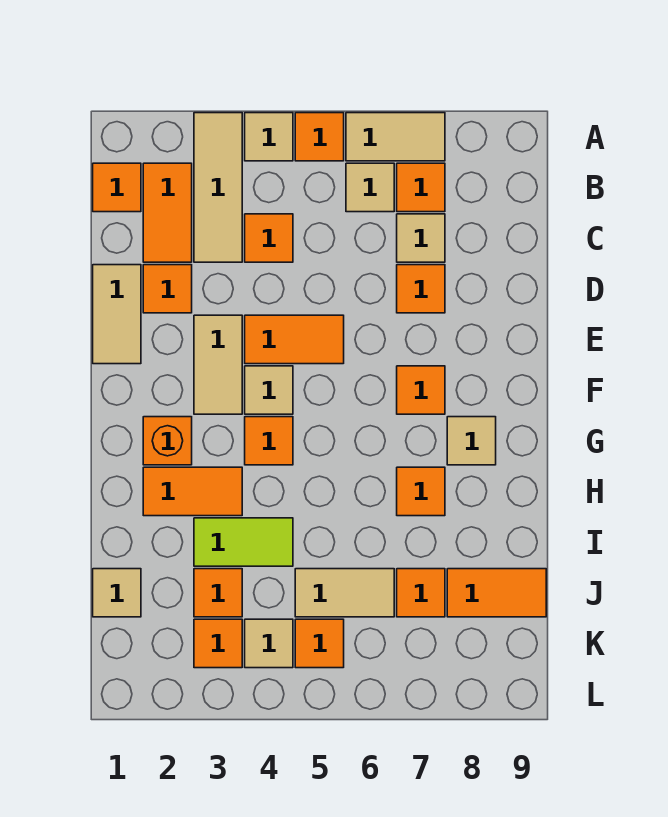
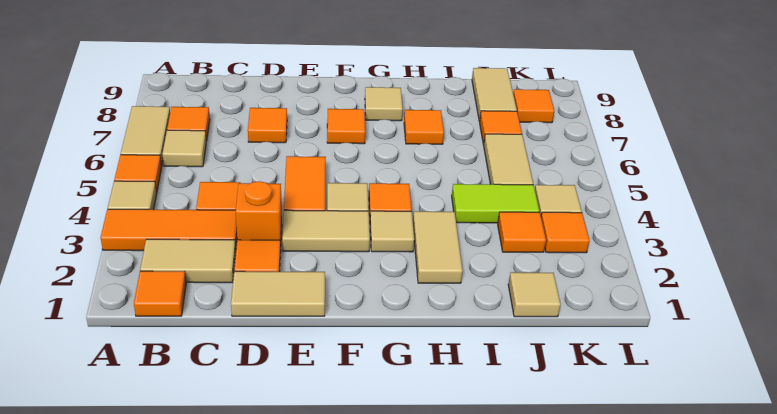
tan 1x3 tile [194,113,242,262] -> orange 1x3 tile [101,209,237,251]
orange 1x2 tile [143,163,192,262] -> tan 1x2 tile [140,239,236,283]
tan 1x1 tile [397,214,445,262] -> tan 1x1 tile moved to [370,211,414,252]
orange 1x1 brick [143,417,192,465] -> orange 1x1 brick moved to [236,181,282,251]
orange 1x2 tile [143,467,242,516] -> tan 1x2 tile [413,211,463,283]
lime 1x2 tile [194,518,293,566] -> lime 1x2 tile turned to [452,184,540,223]
orange 1x2 tile [447,569,546,617] -> tan 1x2 tile [472,68,517,121]
orange 1x1 tile [295,619,344,668] -> orange 1x1 tile moved to [513,89,554,123]

